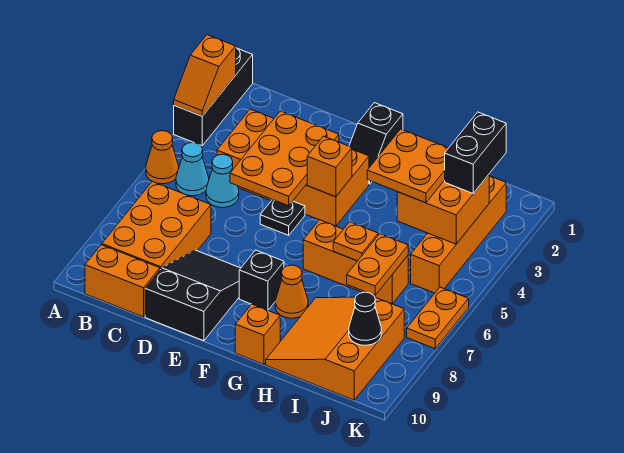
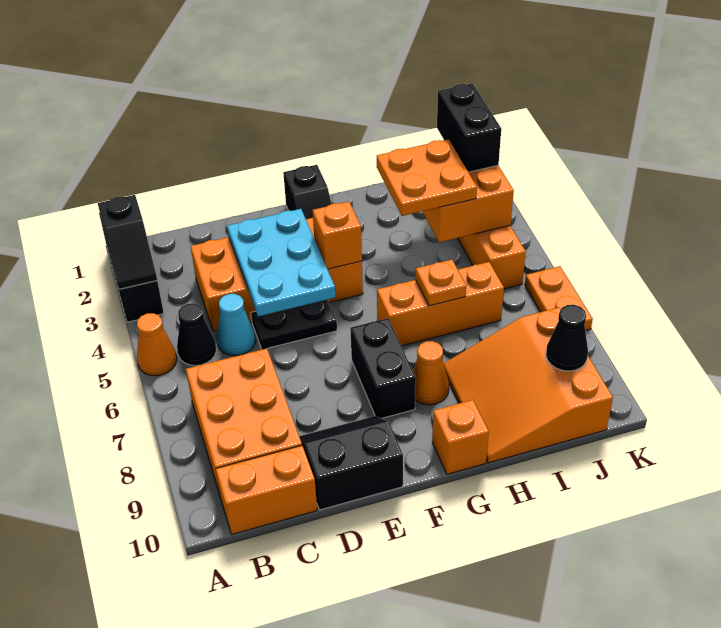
orange 1x2 slope [174,35,236,116] -> black 1x2 slope [98,195,157,289]
cyan 1x1 cone [176,143,209,196] -> black 1x1 cone [177,303,216,366]
orange 2x3 plate [230,111,339,206] -> cyan 2x3 plate [227,209,335,316]
black 2x3 slope [145,250,241,341] -> black 2x2 slope [299,416,403,510]
black 1x1 plate [260,200,305,235] -> black 1x2 plate [251,300,337,350]
black 1x1 brick [239,250,284,310] -> black 1x2 brick [350,318,416,418]
orange 1x2 plate [347,234,408,295] -> none

